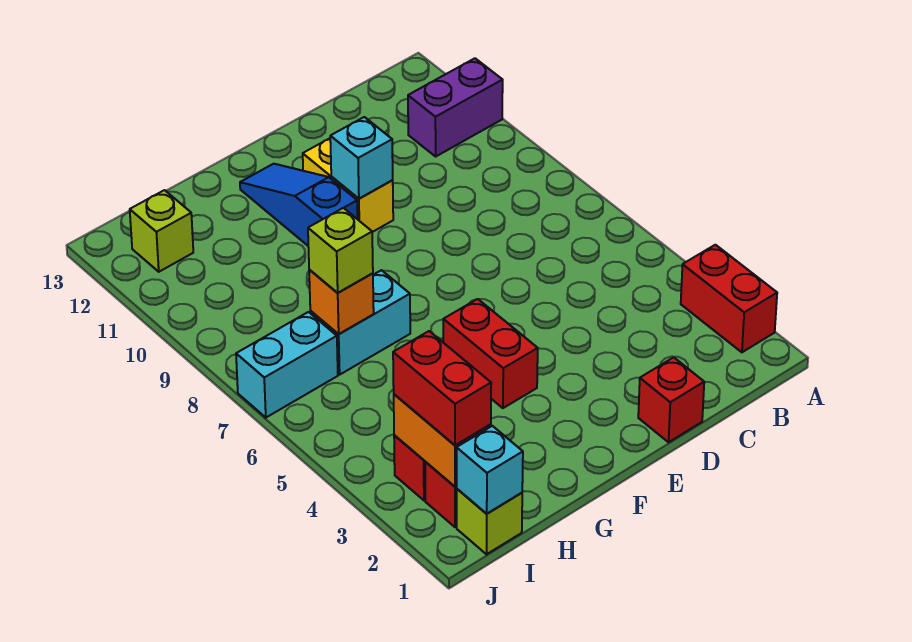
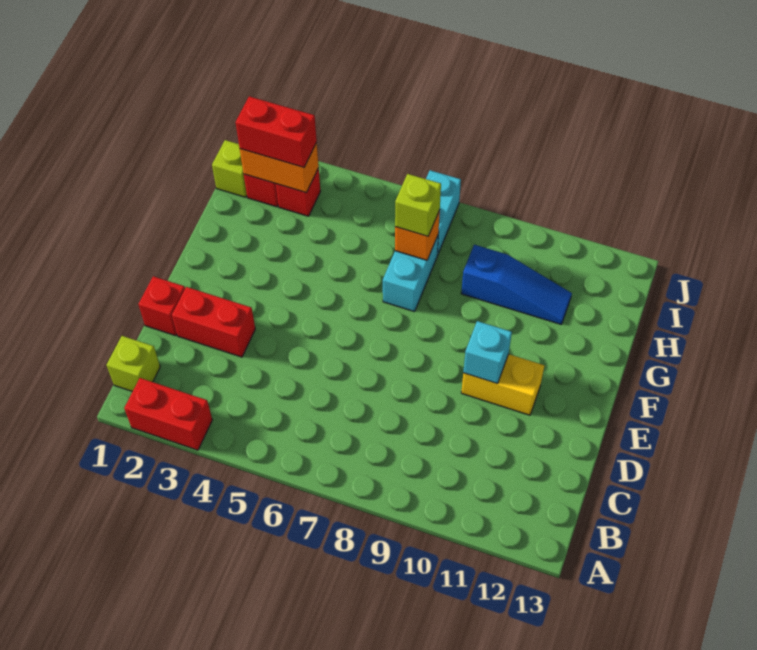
purple 1x2 brick [408,58,503,156] -> none
red 1x2 brick [443,299,538,408] -> red 1x2 brick moved to [172,287,255,357]
blue 1x3 slope [240,164,358,246] -> blue 1x3 slope moved to [461,245,572,324]
cyan 1x1 brick [457,426,523,514] -> none
lime 1x1 brick [130,190,193,272] -> lime 1x1 brick moved to [106,336,160,391]

